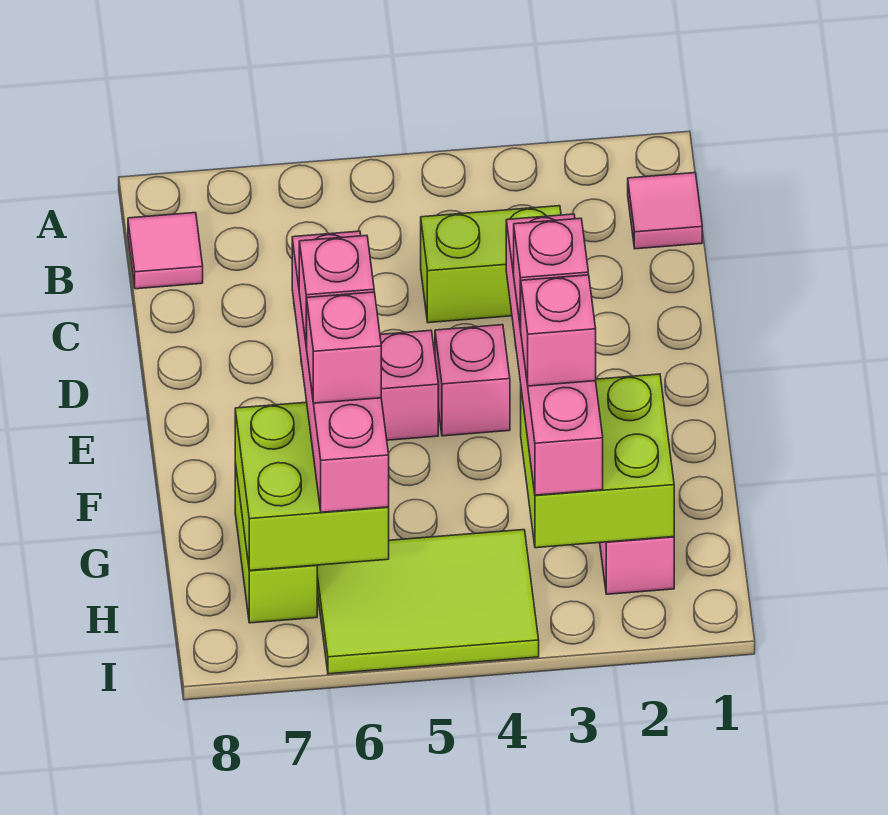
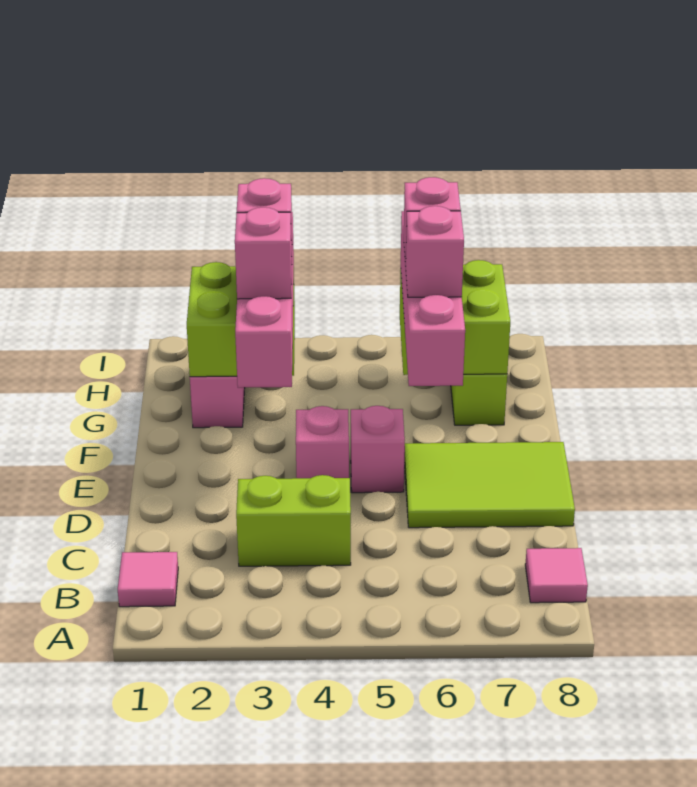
lime 2x3 tile [317,530,539,674] -> lime 2x3 tile moved to [404,442,575,528]

